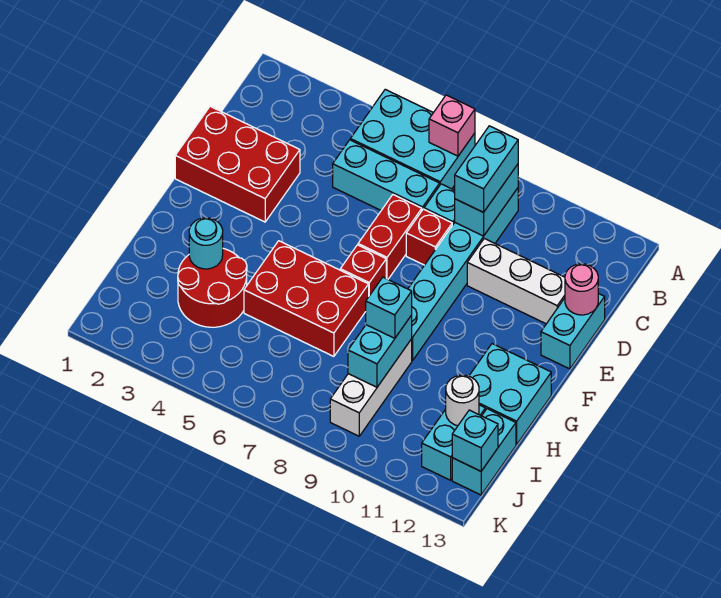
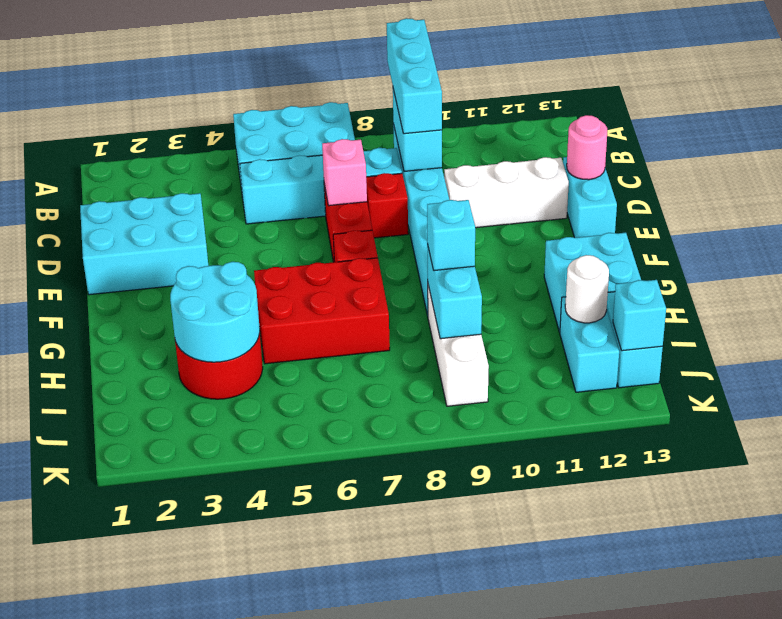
pink 1x1 brick [429,95,475,156] -> pink 1x1 brick moved to [322,139,367,206]
cyan 1x2 brick [455,126,518,212] -> cyan 1x3 brick [387,18,442,134]
red 2x3 brick [175,106,300,222] -> cyan 2x3 brick [80,193,208,295]
cyan 1x1 round brick [189,218,223,269] -> cyan 2x2 round brick [170,262,260,362]

